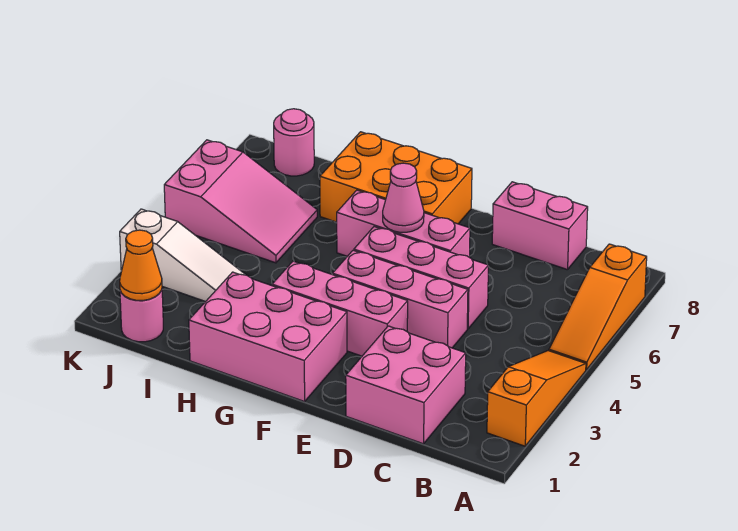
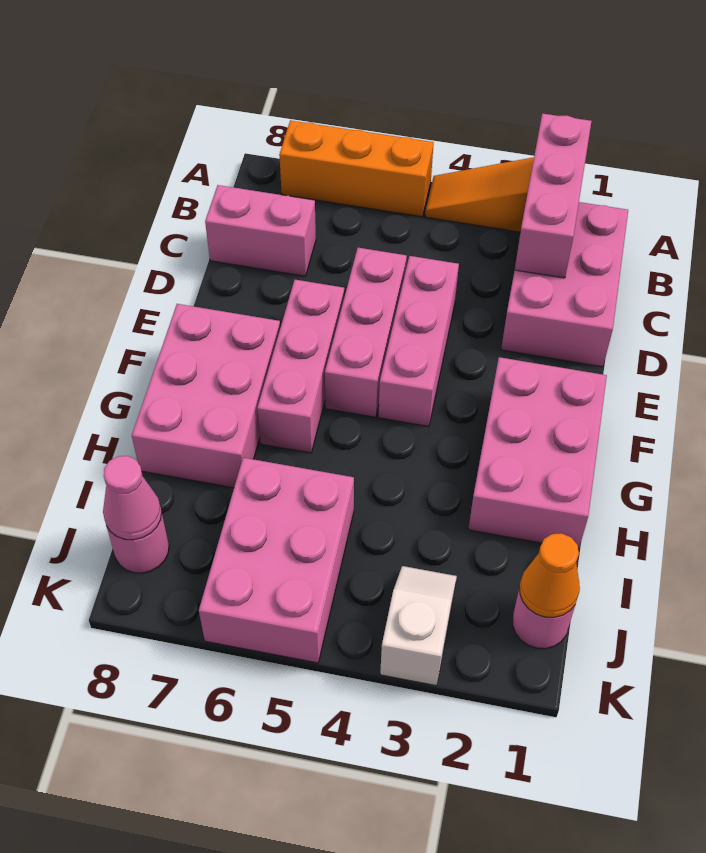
orange 1x3 slope [549,244,647,370] -> orange 1x3 brick [279,120,434,217]
pink 2x2 brick [346,326,466,444] -> pink 2x3 brick [501,202,628,367]
pink 1x2 brick [492,182,588,270] -> pink 1x2 brick turned to [205,185,316,276]
pink 1x3 brick [272,261,408,356] -> pink 1x3 brick moved to [515,113,592,278]
pink 1x1 cone [383,163,424,232] -> pink 1x1 cone moved to [103,456,162,540]
orange 2x3 brick [320,132,472,224] -> pink 2x3 brick [132,304,280,488]
white 1x3 slope [120,209,246,302] -> white 1x2 slope [380,566,457,686]
pink 2x3 slope [164,140,317,263] -> pink 2x3 brick [199,458,354,663]

